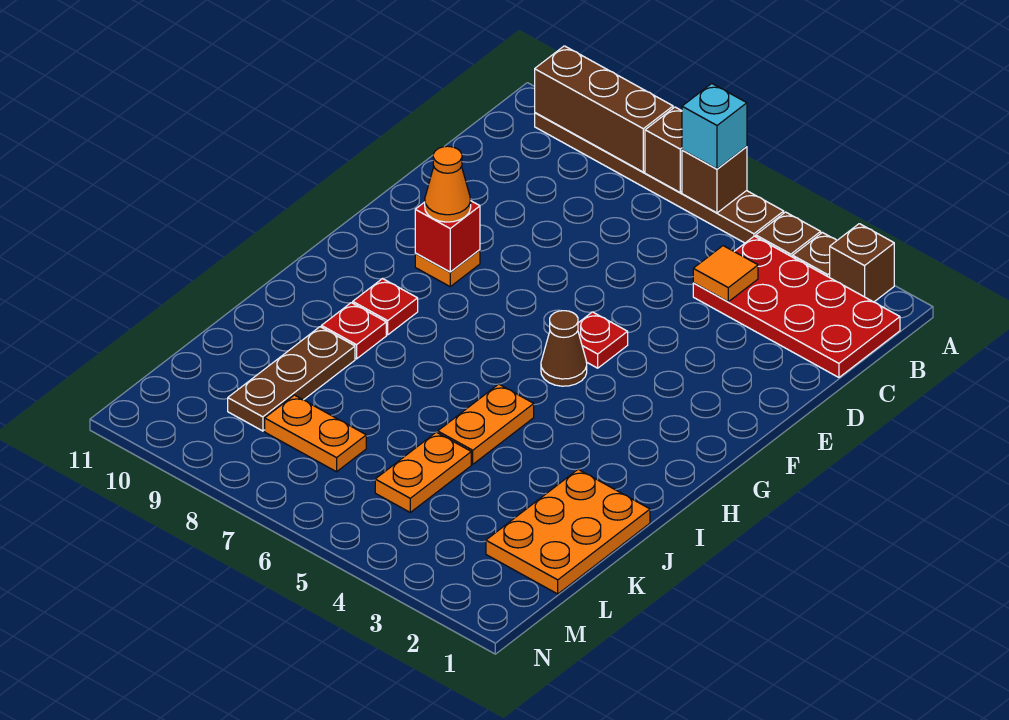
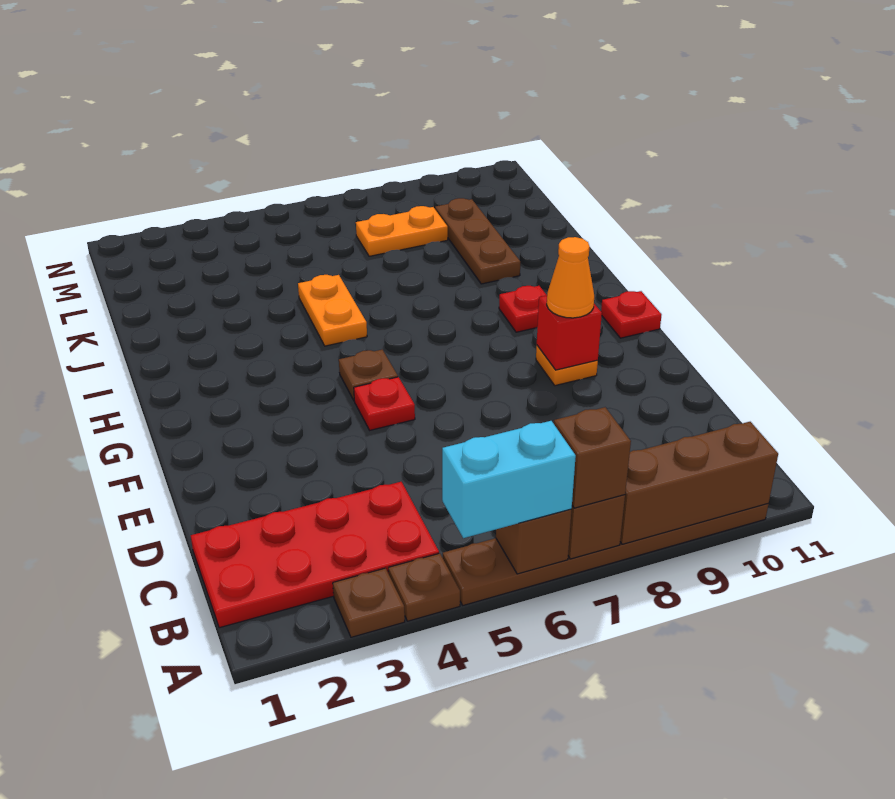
brown 1x1 brick [830,224,894,302] -> brown 1x1 brick moved to [554,407,631,508]
cyan 1x1 brick [682,84,747,169] -> cyan 1x2 brick [442,421,576,538]
orange 1x1 tile [693,246,758,302] -> none
brown 1x1 cone [541,311,587,386] -> brown 1x1 plate [339,350,398,400]
red 1x1 plate [321,303,386,359] -> red 1x1 plate moved to [601,291,662,338]
orange 2x3 plate [486,469,650,594] -> none
orange 1x2 plate [375,432,471,512] -> none

